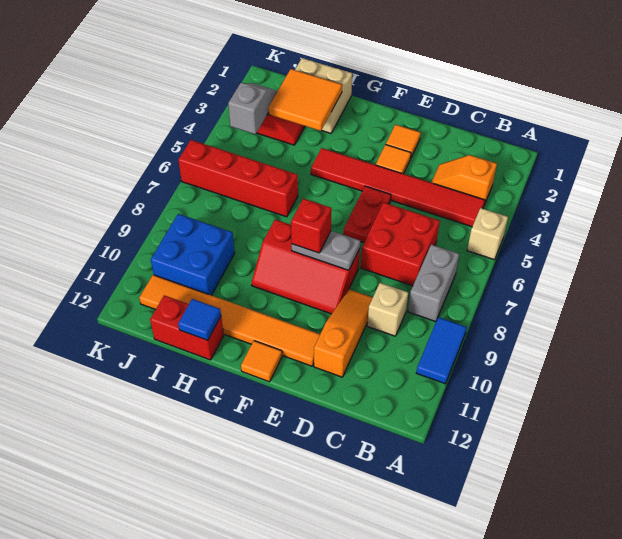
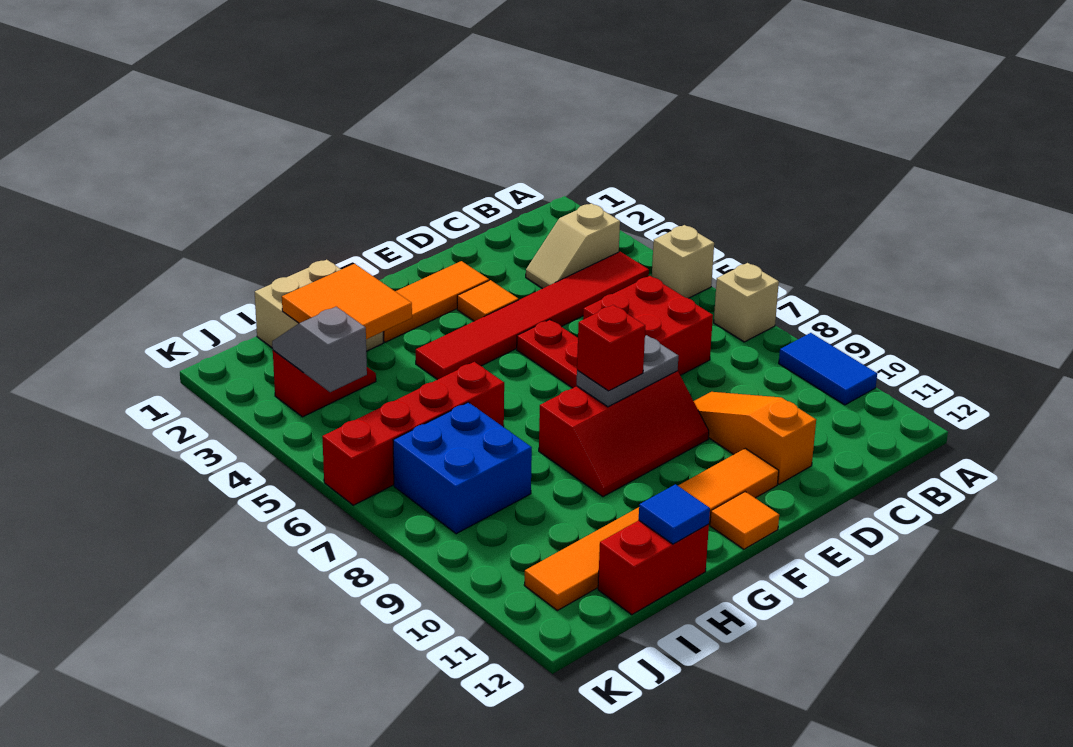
orange 1x2 slope [431,155,497,205] -> tan 1x2 slope [526,203,620,289]
grey 1x2 brick [408,244,459,322] -> none
tan 1x1 brick [367,283,408,336] -> tan 1x1 brick moved to [714,263,779,342]
orange 1x1 tile [386,125,421,157] -> orange 1x3 tile [383,261,489,342]
blue 2x2 brick [151,214,235,295] -> blue 2x2 brick moved to [393,402,532,534]

